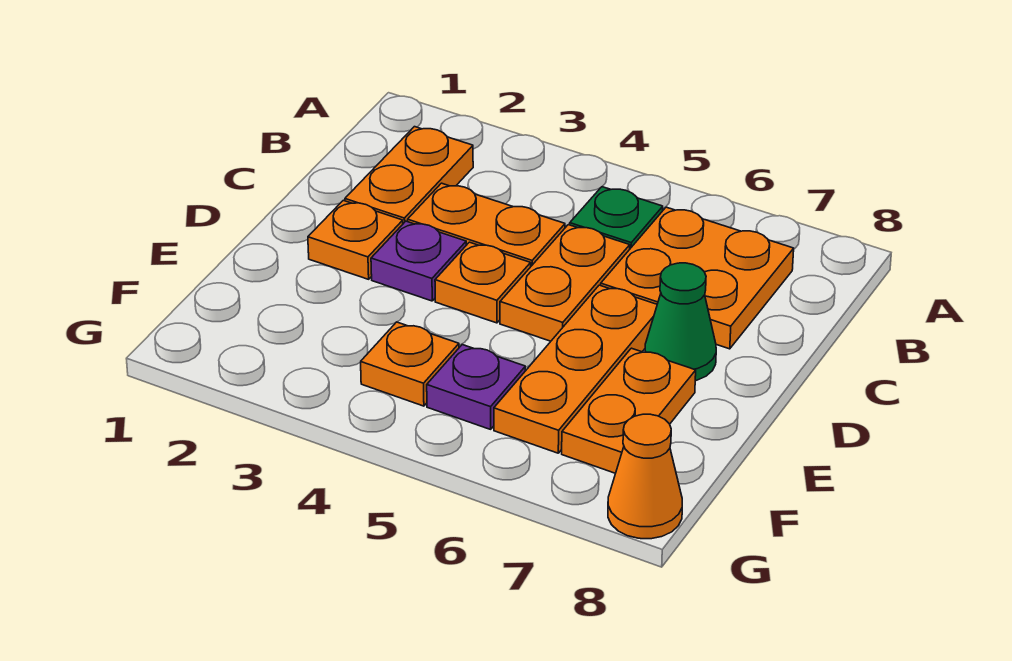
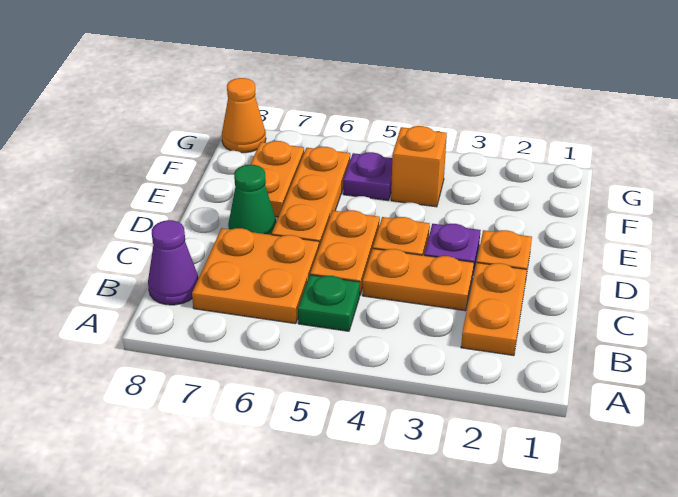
none -> purple 1x1 cone [148,220,198,305]
orange 1x1 plate [361,322,459,406] -> orange 1x1 brick [391,126,447,207]

